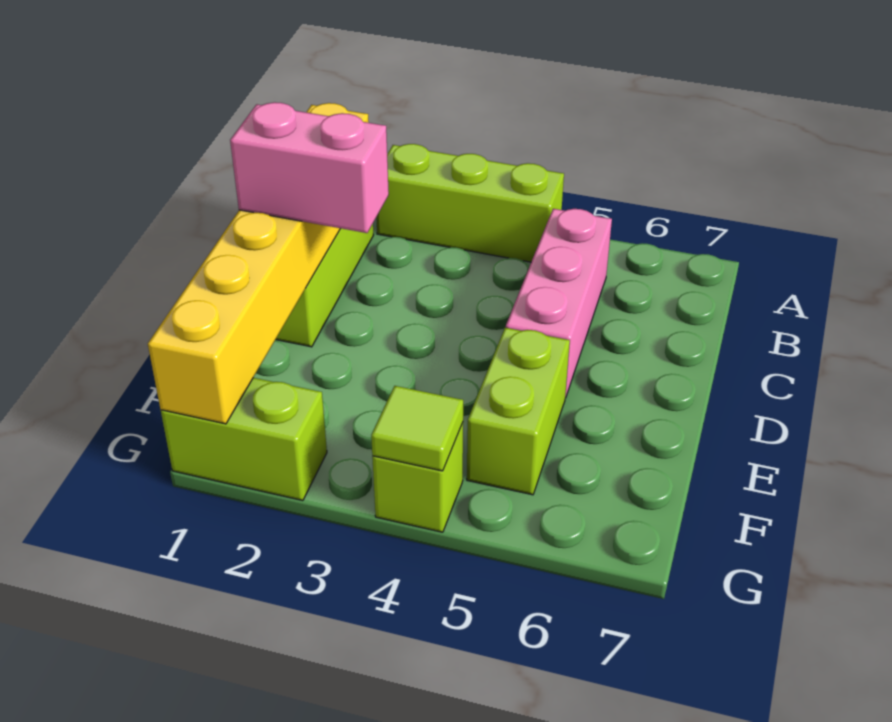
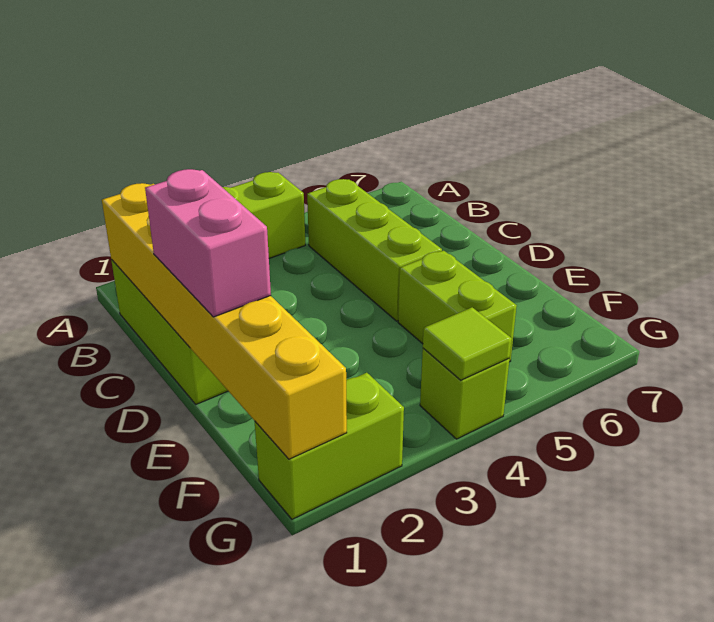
pink 1x3 brick [506,209,612,398] -> lime 1x3 brick [307,179,442,321]
pink 1x2 brick [230,102,389,233] -> pink 1x2 brick turned to [145,169,271,317]

